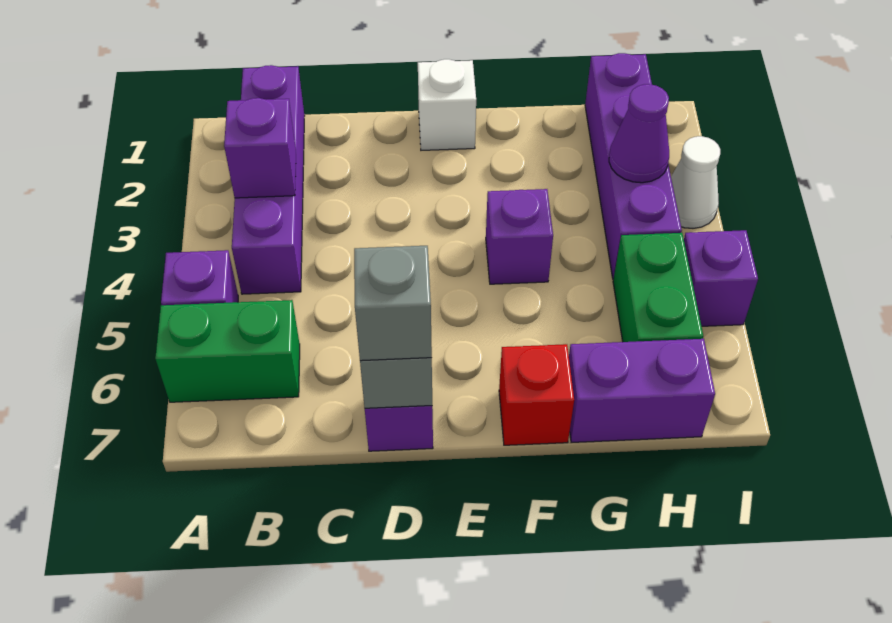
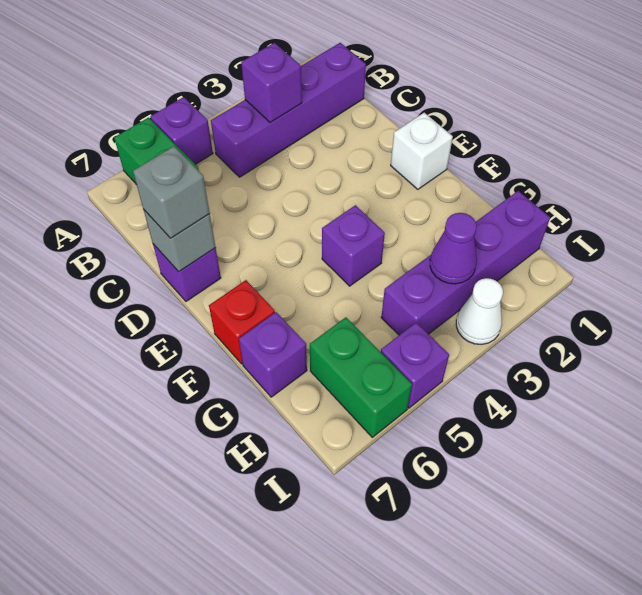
purple 1x2 brick [569,339,715,442] -> purple 1x1 brick [239,312,307,397]
green 1x2 brick [613,233,703,342] -> green 1x2 brick turned to [310,317,412,437]

